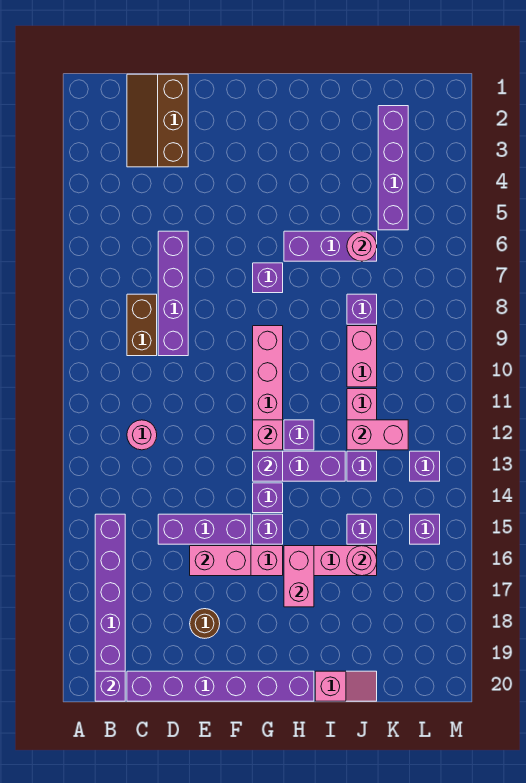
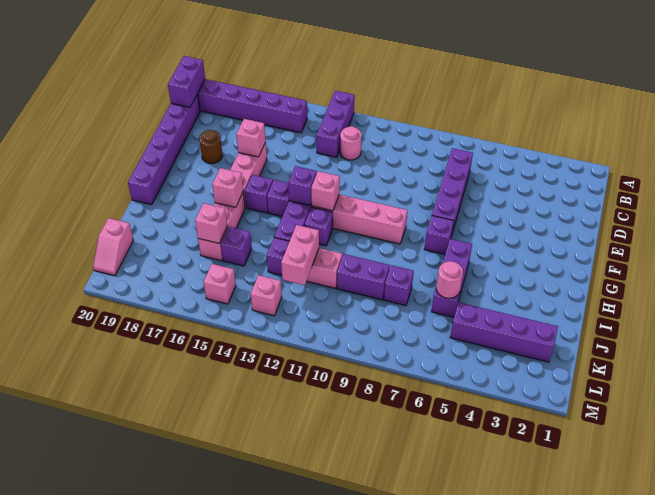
purple 1x1 brick [95,671,125,701] -> purple 1x2 brick [168,56,205,107]
brown 2x3 slope [127,74,188,167] -> none
brown 1x2 brick [127,294,157,356] -> none
purple 1x4 brick [158,231,188,356] -> purple 1x4 brick turned to [432,148,473,233]
purple 1x3 brick [158,514,251,544] -> purple 1x3 brick moved to [316,91,355,157]
pink 1x2 brick [190,546,251,576] -> pink 1x1 brick [237,119,266,157]
pink 1x2 brick [284,546,314,607] -> pink 1x1 brick [212,168,243,207]
pink 1x2 slope [315,671,377,701] -> pink 1x2 slope moved to [93,218,133,276]
pink 1x2 brick [347,326,377,387] -> purple 1x2 brick [337,254,390,300]
pink 1x1 round brick [347,546,377,576] -> pink 1x1 brick [195,203,227,243]
purple 1x1 brick [410,451,440,481] -> pink 1x1 brick [251,275,282,316]
purple 1x1 brick [410,514,440,544] -> pink 1x1 brick [203,264,236,304]

